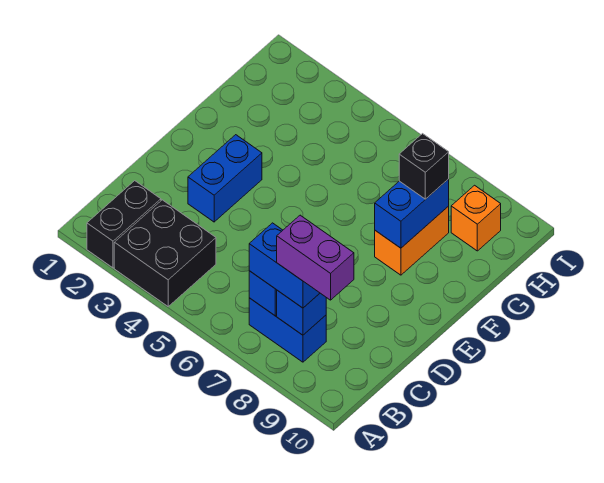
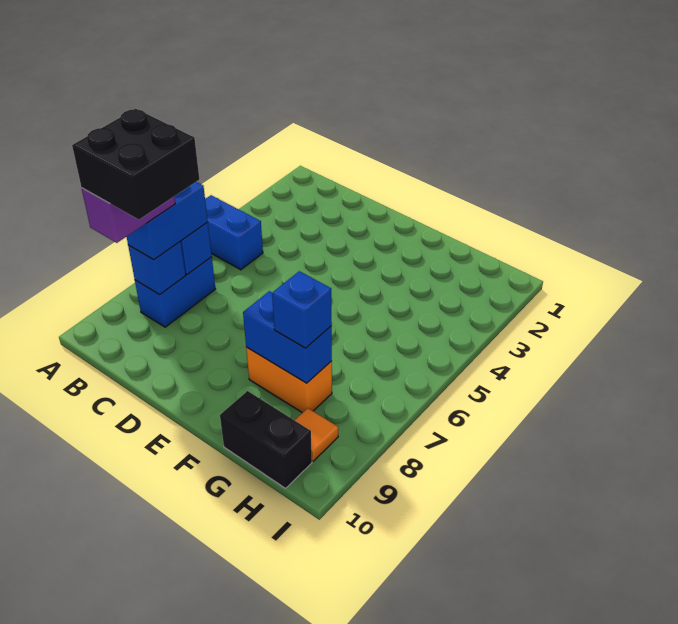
black 1x2 brick [87,181,161,268] -> black 1x2 brick moved to [220,391,312,488]
black 2x2 brick [114,200,216,306] -> black 2x2 brick moved to [72,109,200,220]
blue 1x2 brick [188,135,262,222] -> blue 1x2 brick moved to [205,195,263,270]
black 1x1 brick [399,134,449,199] -> blue 1x1 brick [272,271,332,348]
orange 1x1 brick [451,185,501,251] -> orange 1x1 tile [295,408,338,461]

